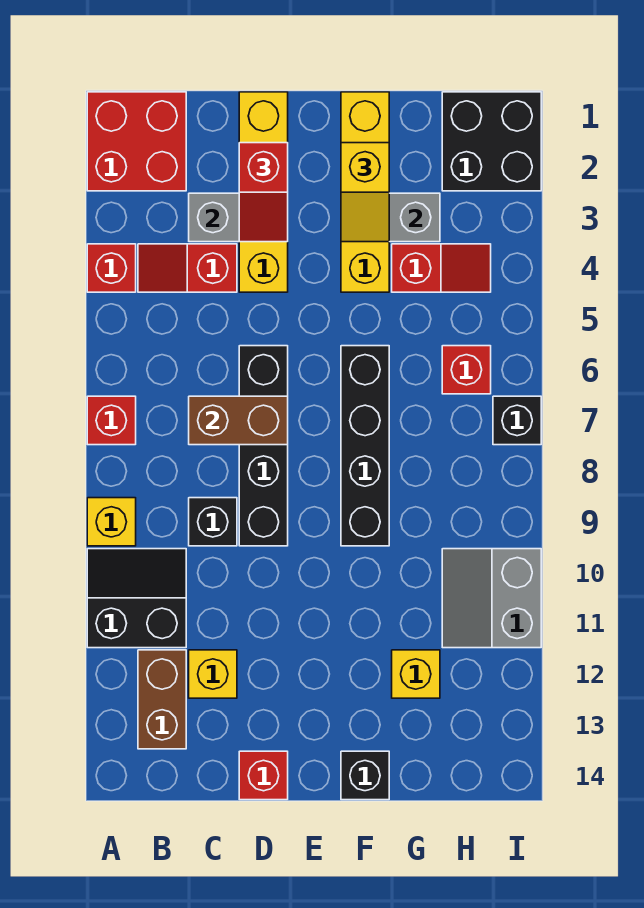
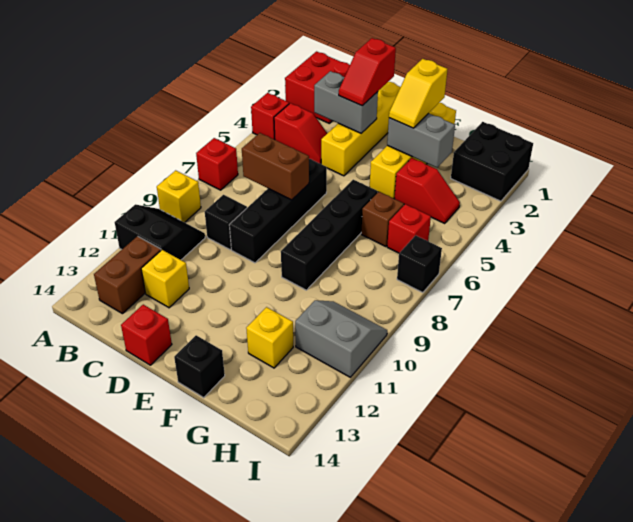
red 1x2 slope [138,244,237,292] -> red 1x2 slope turned to [274,103,327,164]
none -> brown 1x1 brick [361,192,404,247]
grey 2x2 slope [442,549,541,648] -> grey 2x2 slope turned to [295,300,387,377]

